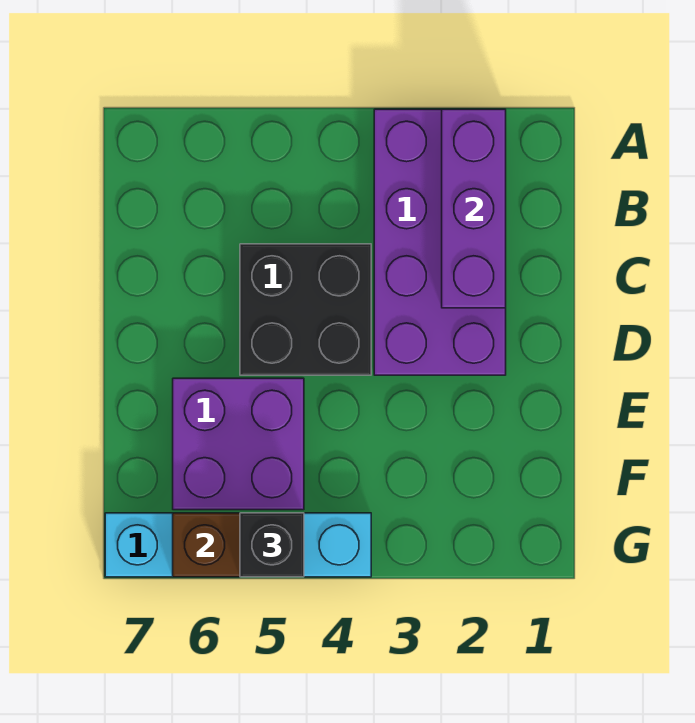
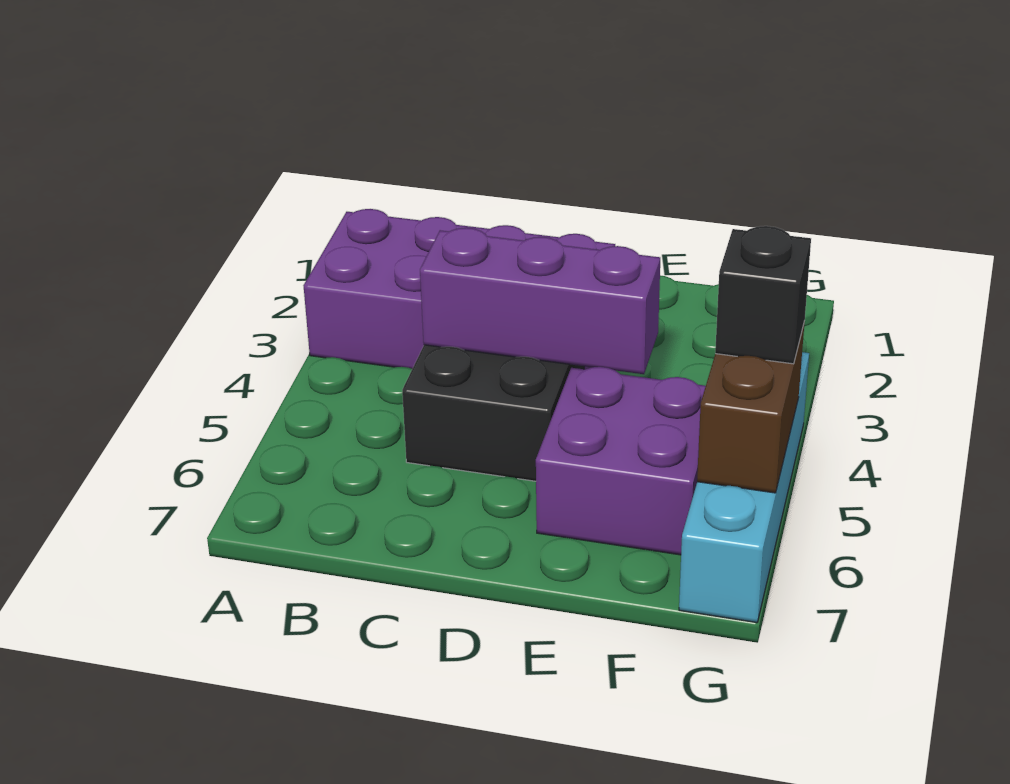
purple 1x3 brick [442,109,506,308] -> purple 1x3 brick moved to [420,228,660,374]

